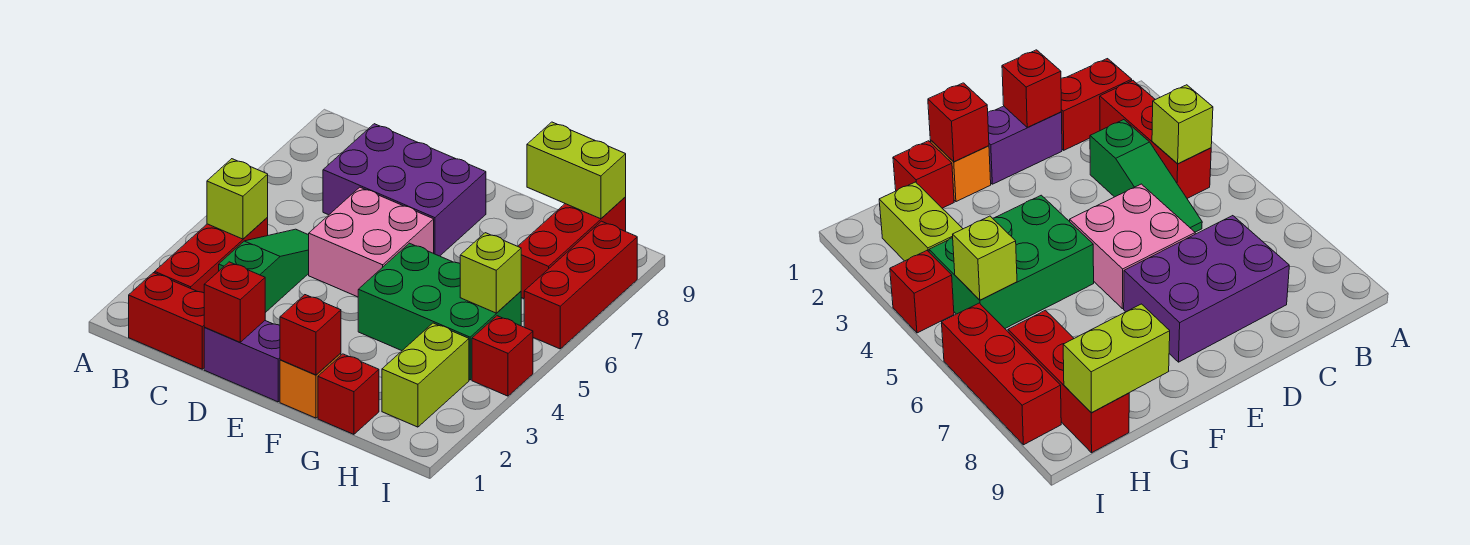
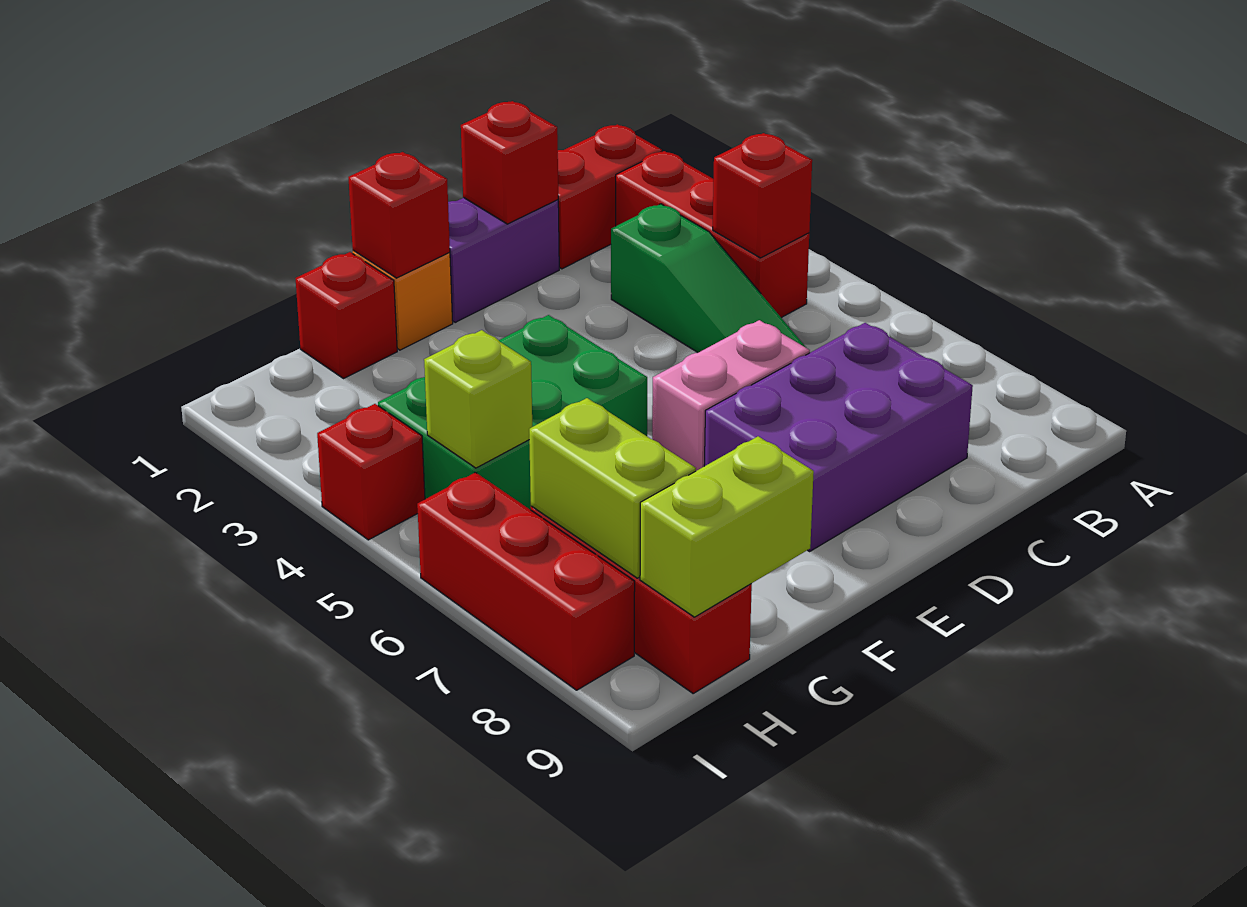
lime 1x1 brick [207,159,268,239] -> red 1x1 brick [713,133,812,258]
pink 2x2 brick [309,187,434,297] -> pink 1x2 brick [652,320,810,471]
lime 1x2 brick [382,323,469,427] -> lime 1x2 brick moved to [529,398,696,578]

